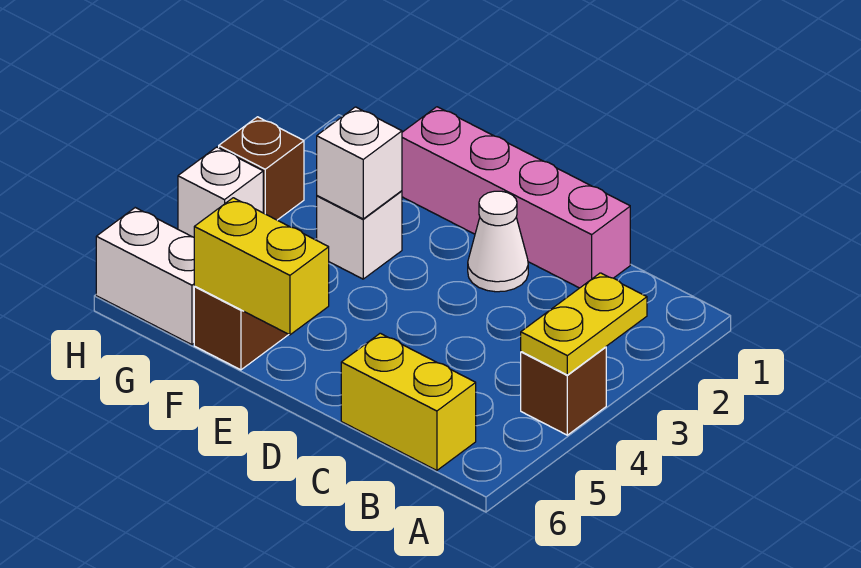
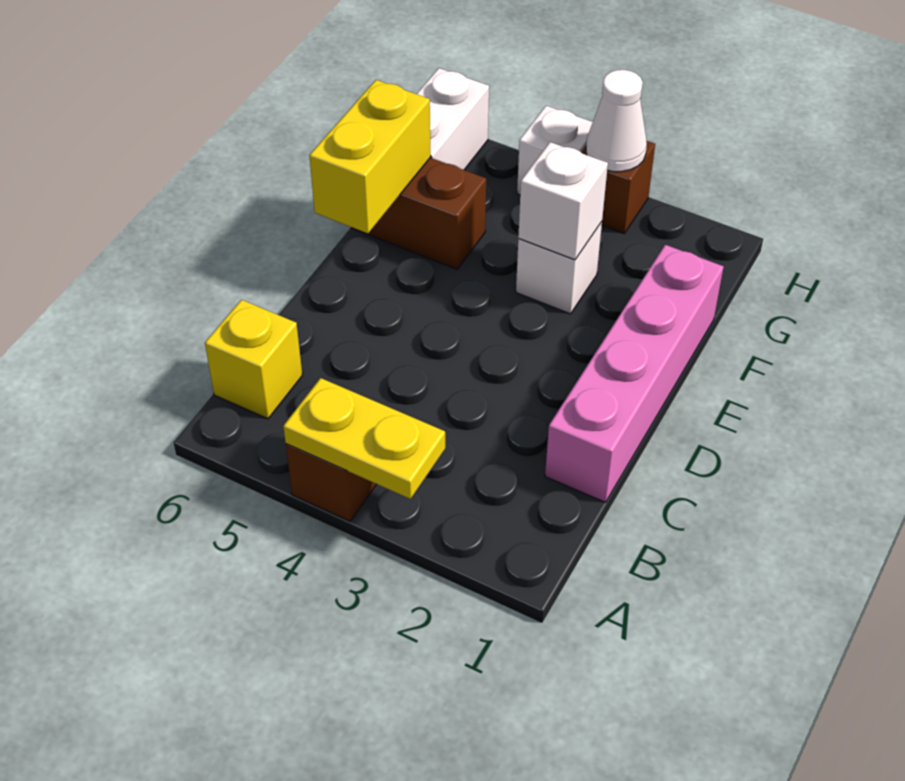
yellow 1x2 brick [341,333,476,470] -> yellow 1x1 brick [205,300,302,419]
white 1x1 cone [468,191,528,292] -> white 1x1 cone moved to [586,70,647,172]

